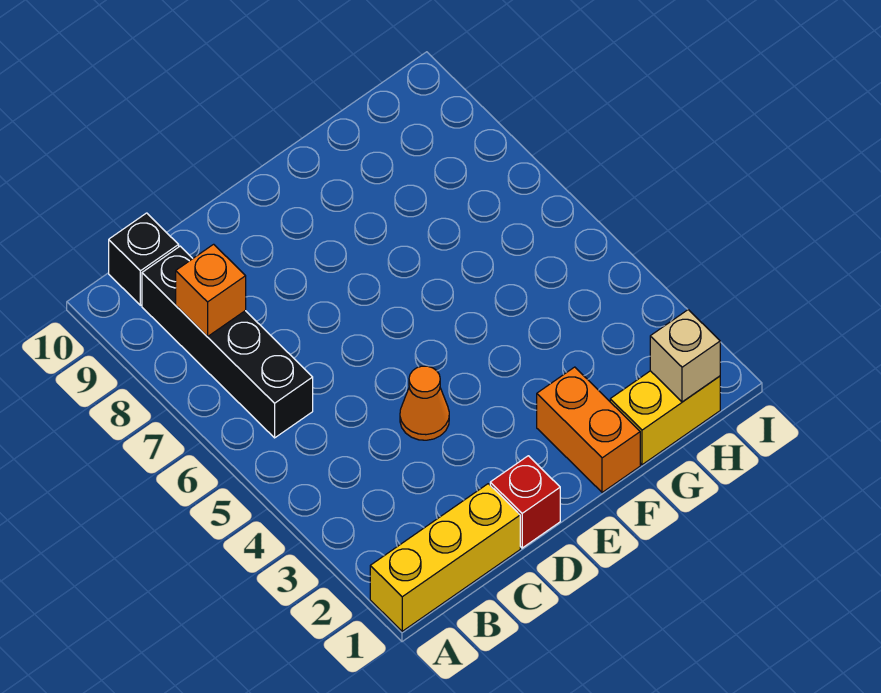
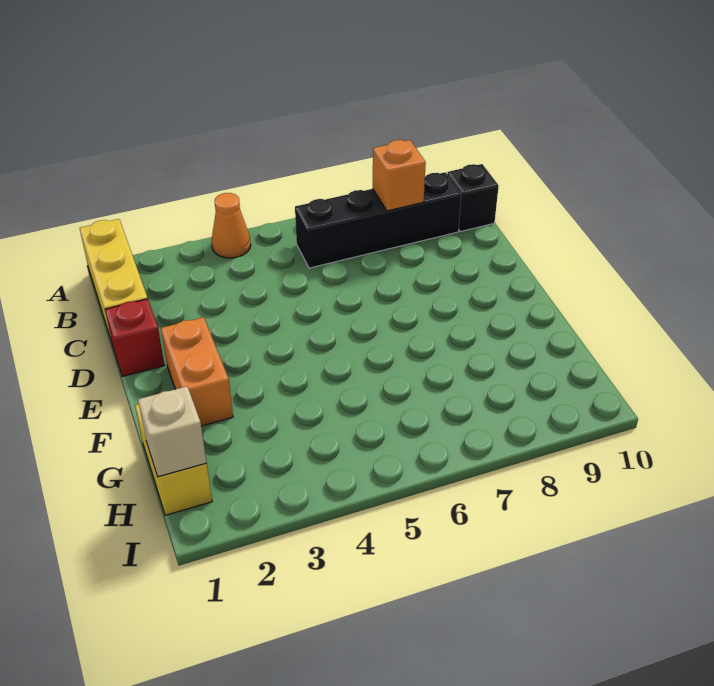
orange 1x1 cone [400,366,449,440] -> orange 1x1 cone moved to [212,193,251,258]
orange 1x2 brick [537,367,640,492] -> orange 1x2 brick turned to [161,317,233,426]

